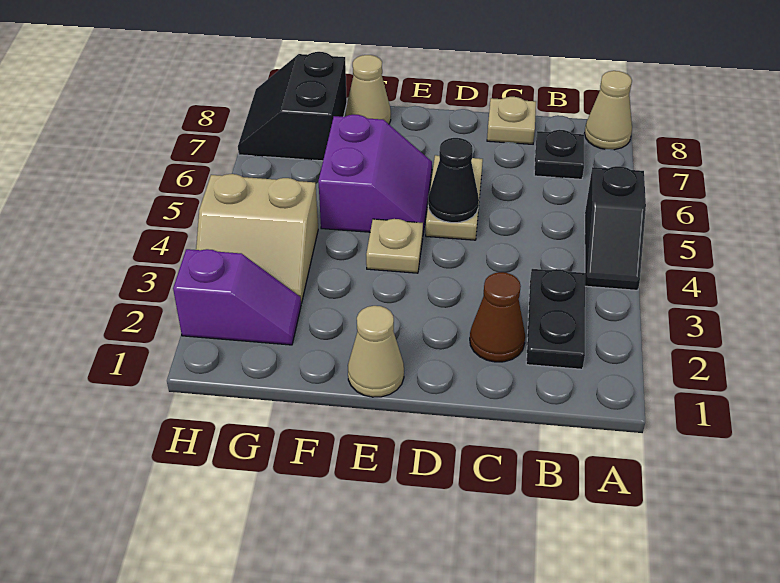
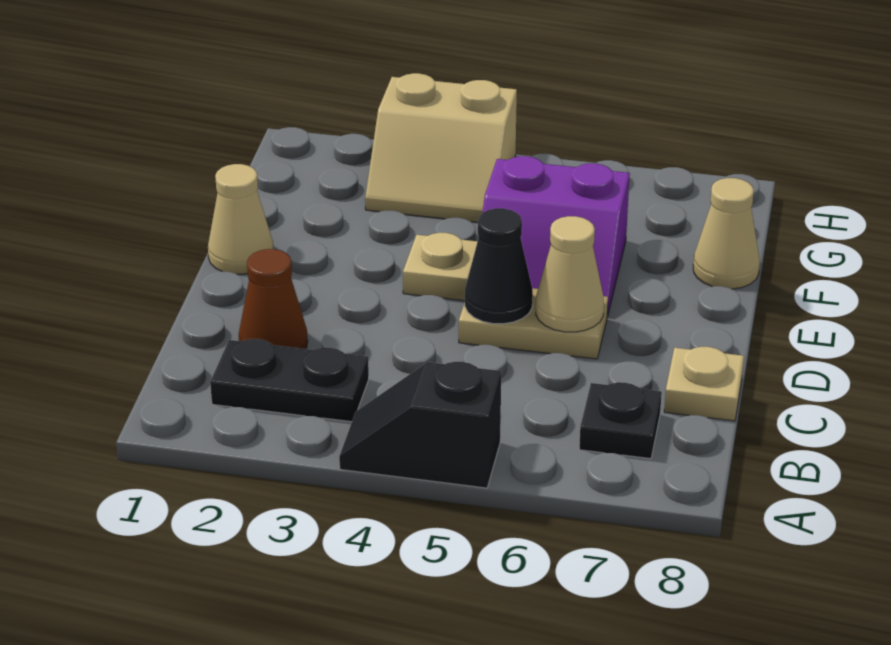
tan 1x1 cone [585,71,632,150] -> tan 1x1 cone moved to [536,216,604,332]
purple 1x2 slope [173,249,301,345] -> none
tan 2x2 slope [196,174,318,303] -> tan 2x2 slope turned to [365,73,517,222]
black 2x2 slope [238,52,347,161] -> none

